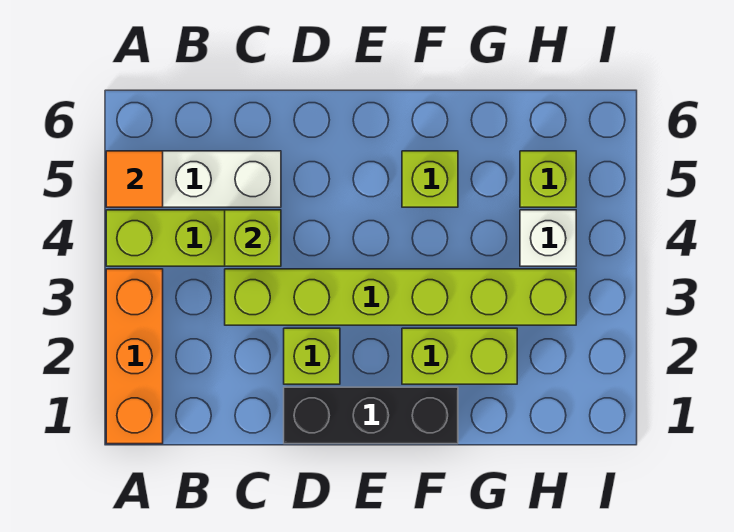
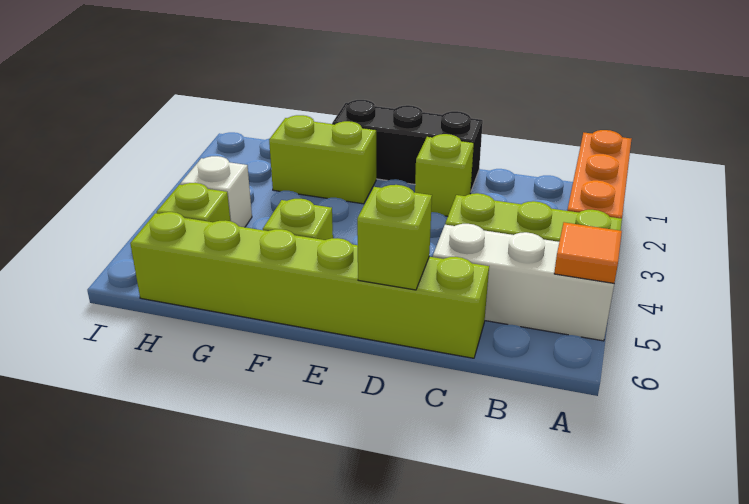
lime 1x6 brick [225,269,576,325] -> lime 1x6 brick moved to [130,212,489,358]
lime 1x1 brick [225,210,281,266] -> lime 1x1 brick moved to [357,185,432,290]

